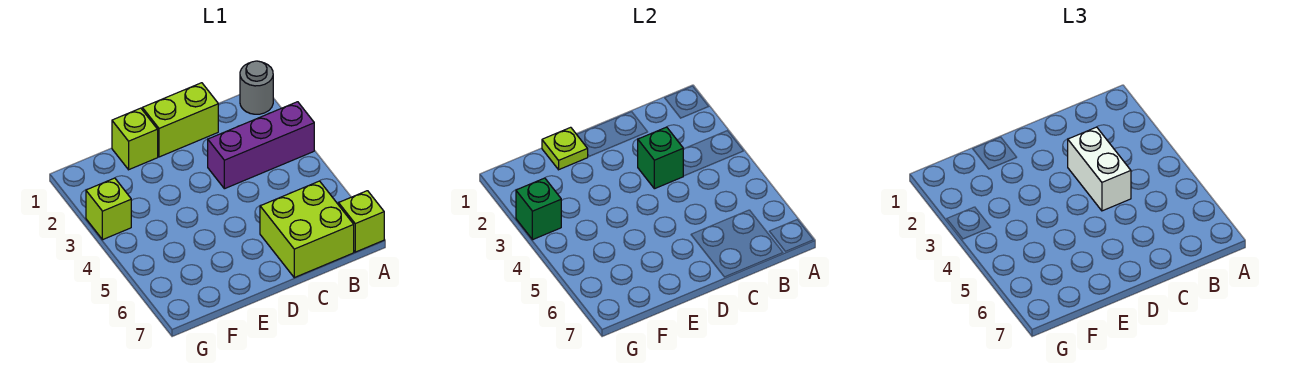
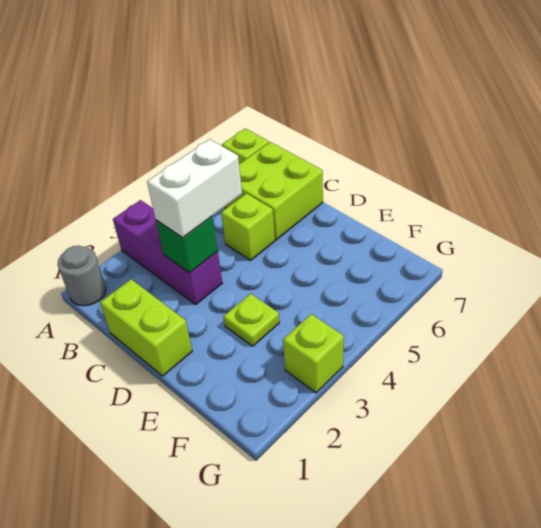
lime 1x1 brick [112,108,158,170] -> lime 1x1 brick moved to [221,193,275,260]
lime 1x1 plate [542,127,588,170] -> lime 1x1 plate moved to [223,294,279,346]
green 1x1 brick [516,178,561,240] -> none

